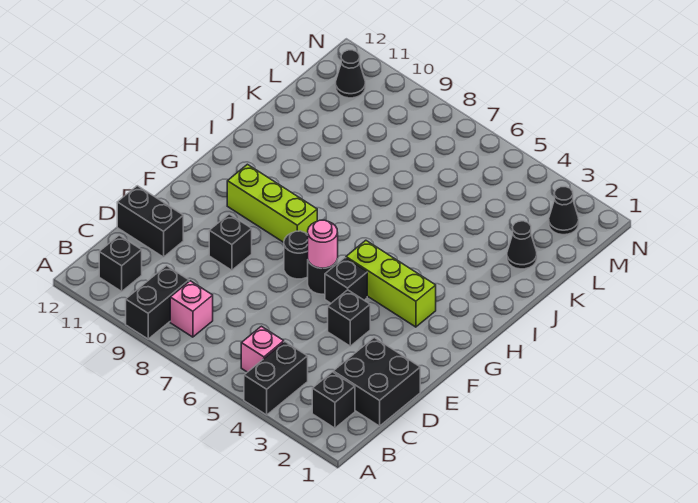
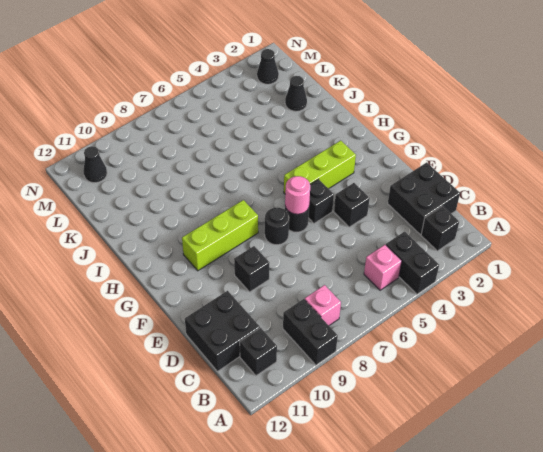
black 1x2 brick [117,186,183,257] -> black 2x2 brick [185,291,260,371]

